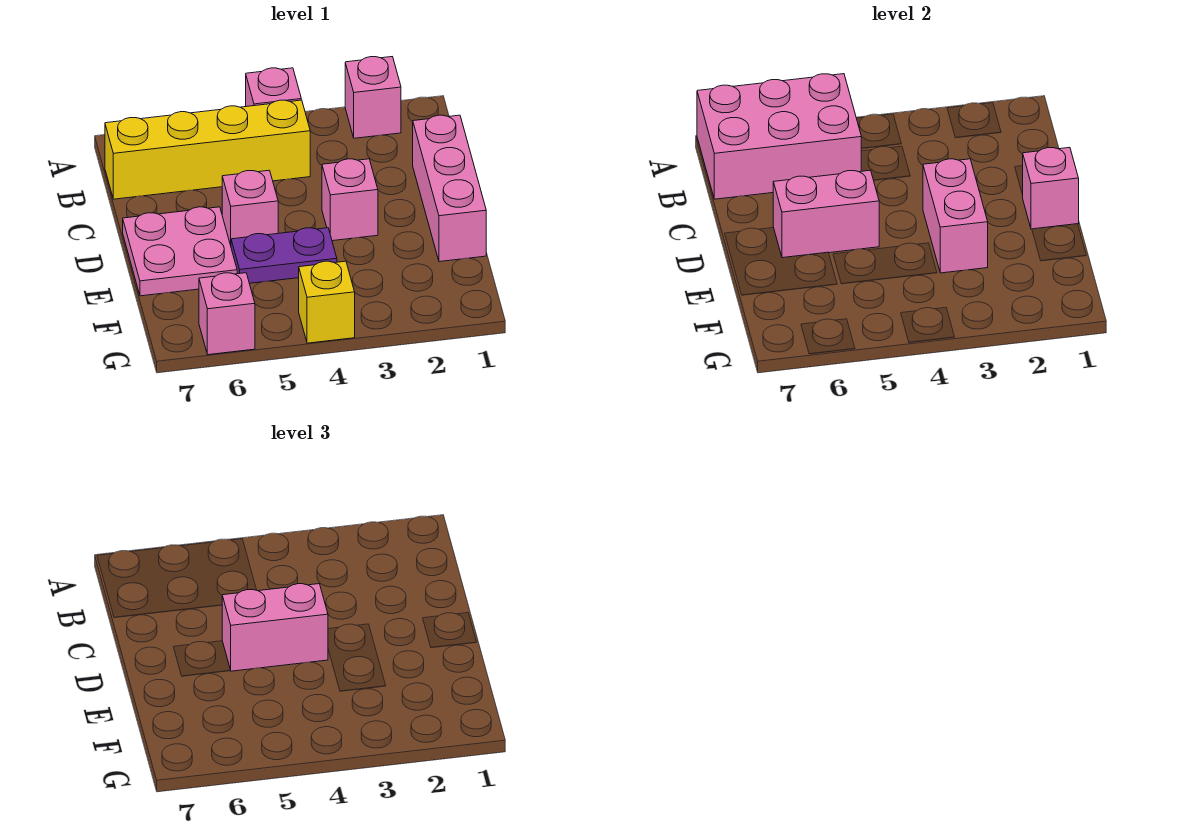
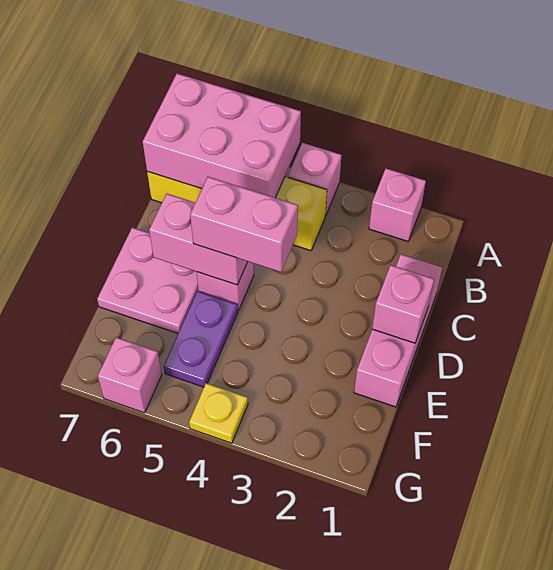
pink 1x1 brick [322,159,378,241] -> none
pink 1x2 brick [923,159,988,273] -> none
purple 1x2 plate [231,228,337,283] -> purple 1x2 plate turned to [164,291,238,387]
yellow 1x1 brick [299,261,355,343] -> yellow 1x1 plate [189,383,248,443]

